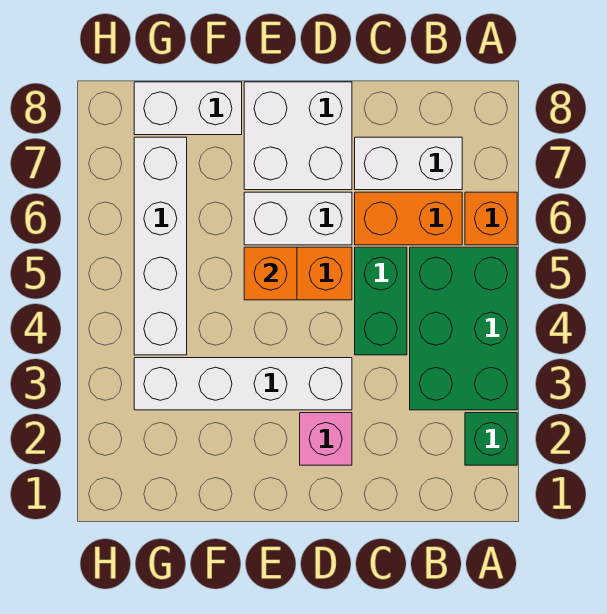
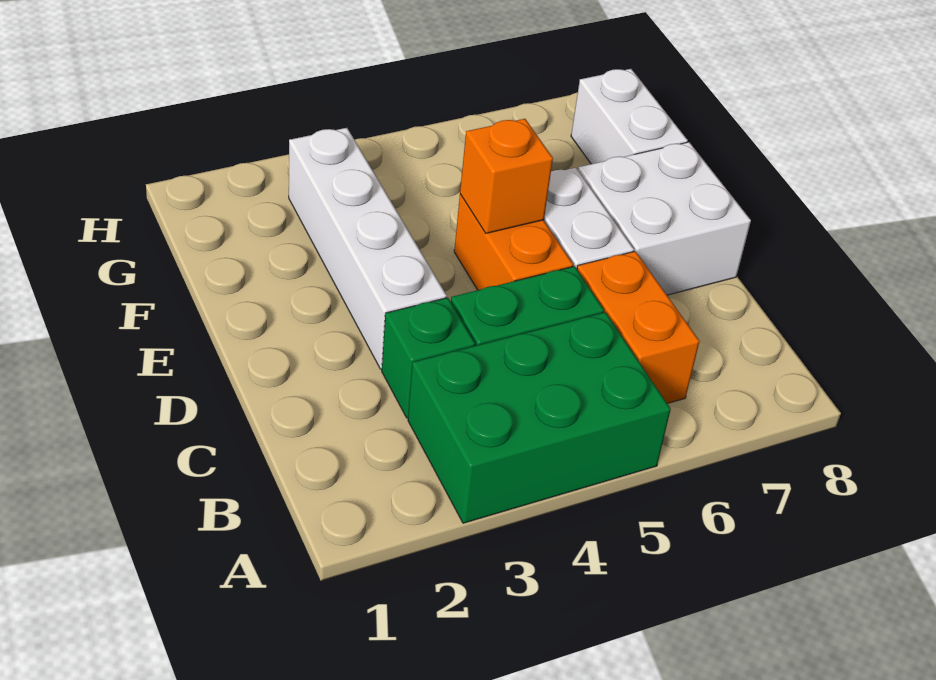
green 1x1 brick [465,413,517,465] -> green 1x1 brick moved to [382,298,475,418]
orange 1x1 brick [465,192,517,245] -> none
white 1x2 brick [355,137,462,190] -> none
pink 1x1 brick [300,413,352,465] -> none
white 1x4 brick [134,137,187,355] -> none

